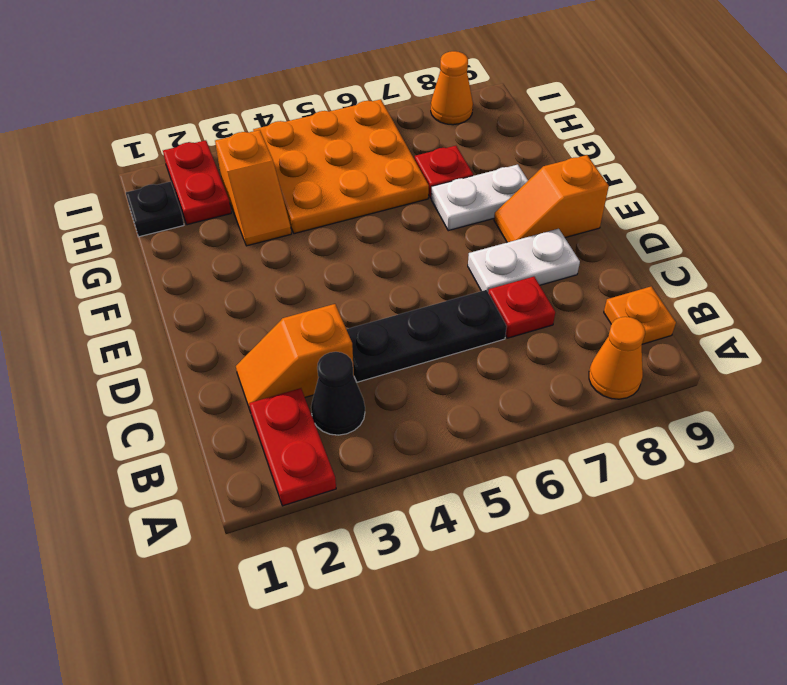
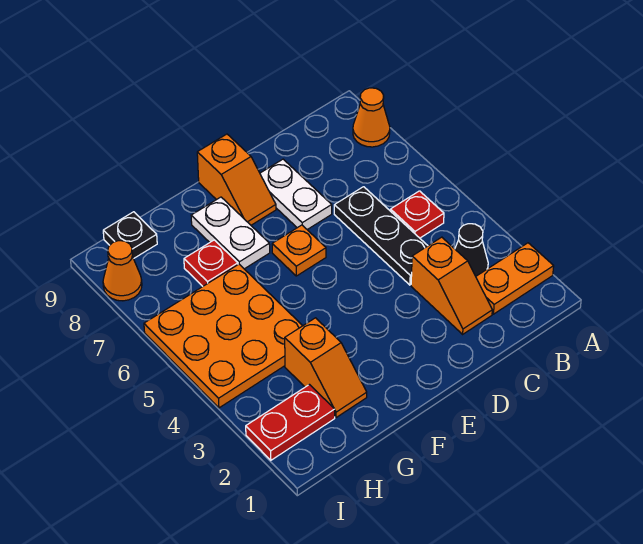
red 1x2 plate [249,388,336,506] -> orange 1x2 plate [476,243,554,314]
orange 1x1 plate [604,287,676,344] -> orange 1x1 plate moved to [272,225,326,276]
red 1x1 plate [488,277,555,338] -> red 1x1 plate moved to [390,191,444,238]
orange 1x2 slope [215,130,291,246] -> orange 1x2 slope turned to [285,318,367,418]
black 1x1 plate [126,182,184,237] -> black 1x1 plate moved to [103,212,157,259]

